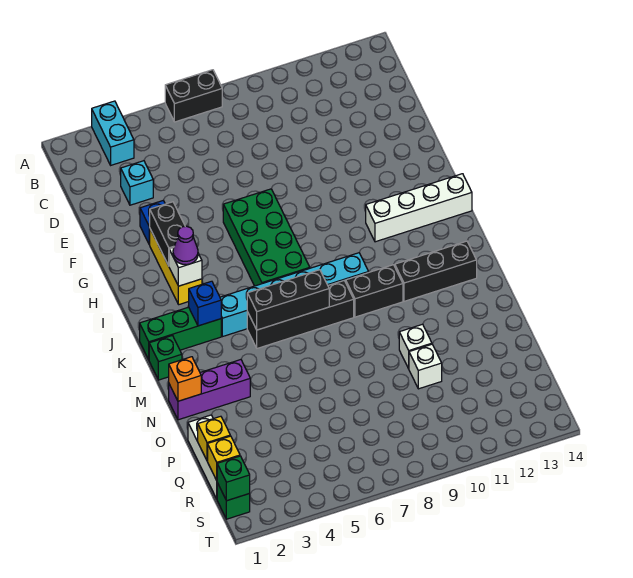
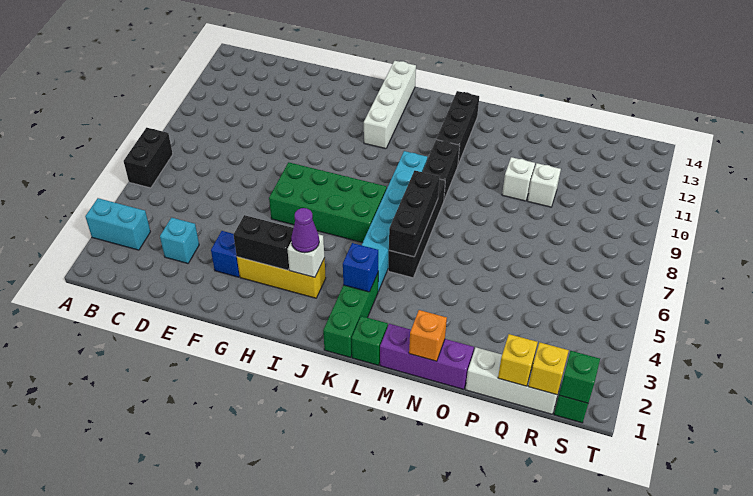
purple 1x3 brick [169,360,250,420] -> purple 1x3 brick turned to [380,324,474,389]

